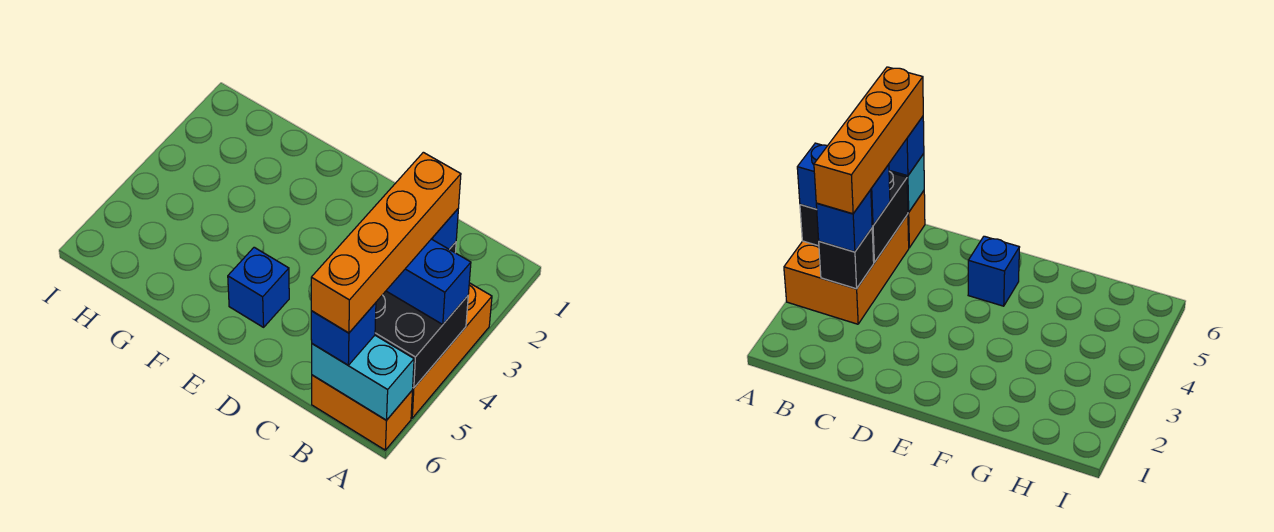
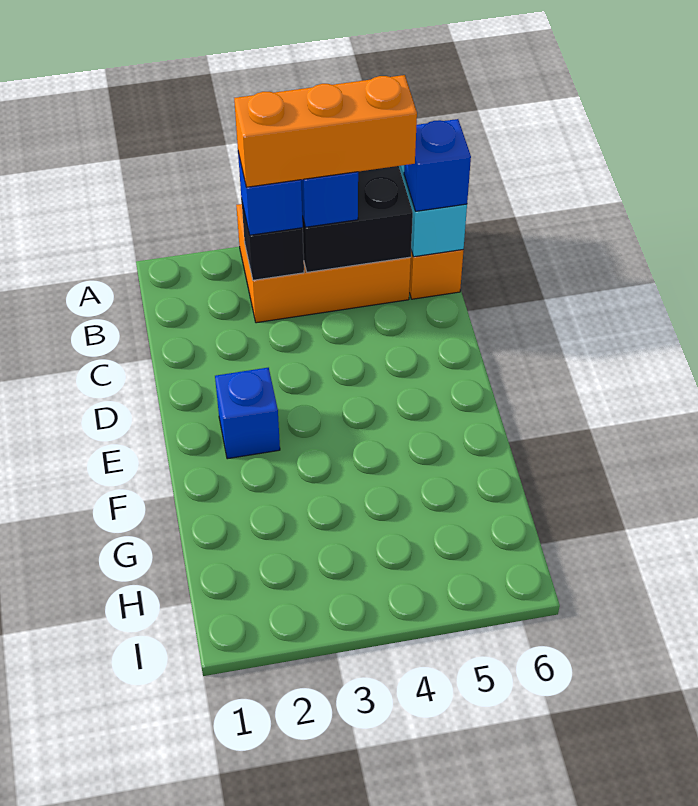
orange 1x4 brick [311,152,461,333] -> orange 1x3 brick [234,75,417,187]
blue 1x1 brick [228,247,289,327] -> blue 1x1 brick moved to [215,368,280,459]

